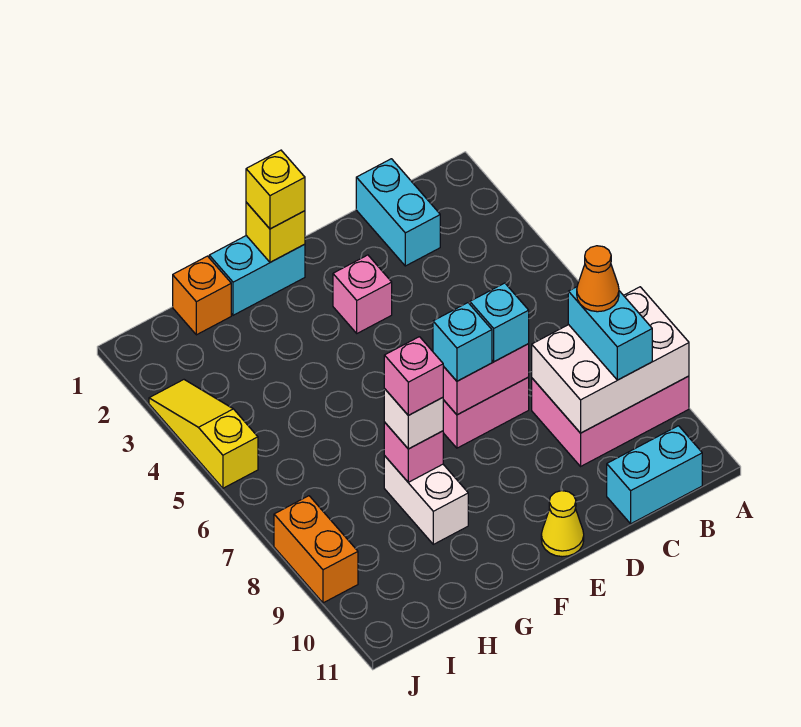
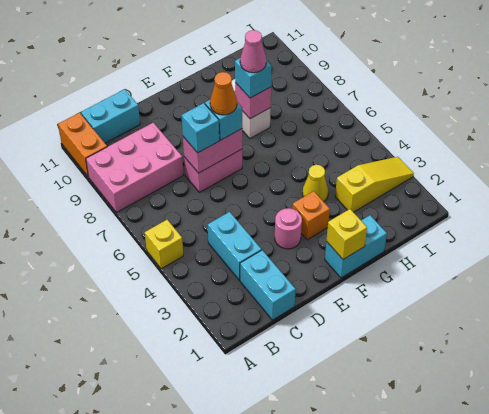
white 2x3 brick [532,287,689,433] -> none
cyan 1x2 brick [568,287,652,380] -> cyan 1x2 brick moved to [208,212,262,280]
orange 1x1 cone [577,246,619,312] -> orange 1x1 cone moved to [210,72,237,115]
pink 1x1 brick [333,255,392,333] -> pink 1x1 round brick [275,208,302,249]
yellow 1x1 cone [541,491,584,557] -> yellow 1x1 cone moved to [302,165,328,202]
yellow 1x1 brick [246,150,305,229] -> yellow 1x1 brick moved to [145,220,183,269]
white 1x1 brick [384,389,443,449] -> cyan 1x1 brick [235,58,272,98]
pink 1x1 brick [384,337,443,415] -> pink 1x1 cone [240,30,266,73]
orange 1x1 brick [173,256,231,335] -> orange 1x1 brick moved to [292,191,330,240]
yellow 1x3 slope [149,380,258,488] -> yellow 1x3 slope turned to [335,157,414,212]
orange 1x2 brick [274,496,358,603] -> orange 1x2 brick moved to [58,113,107,177]

